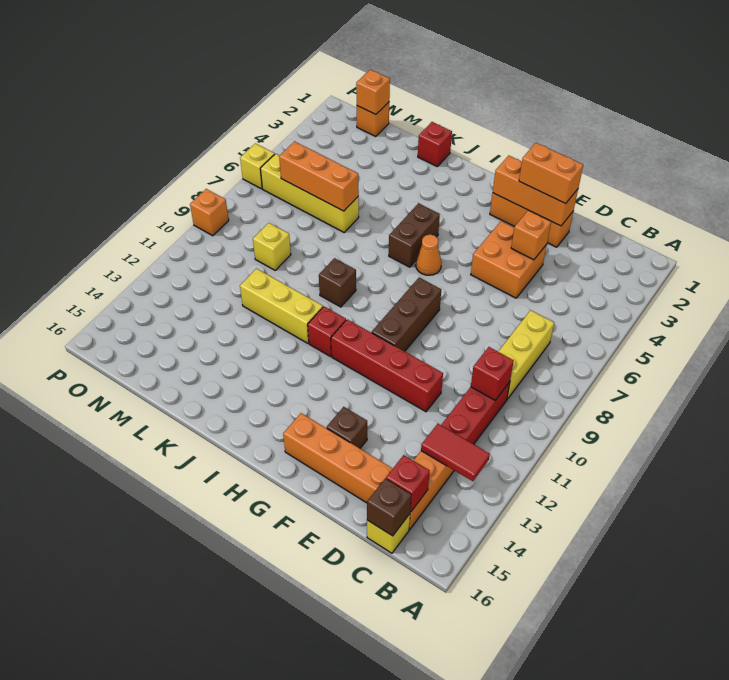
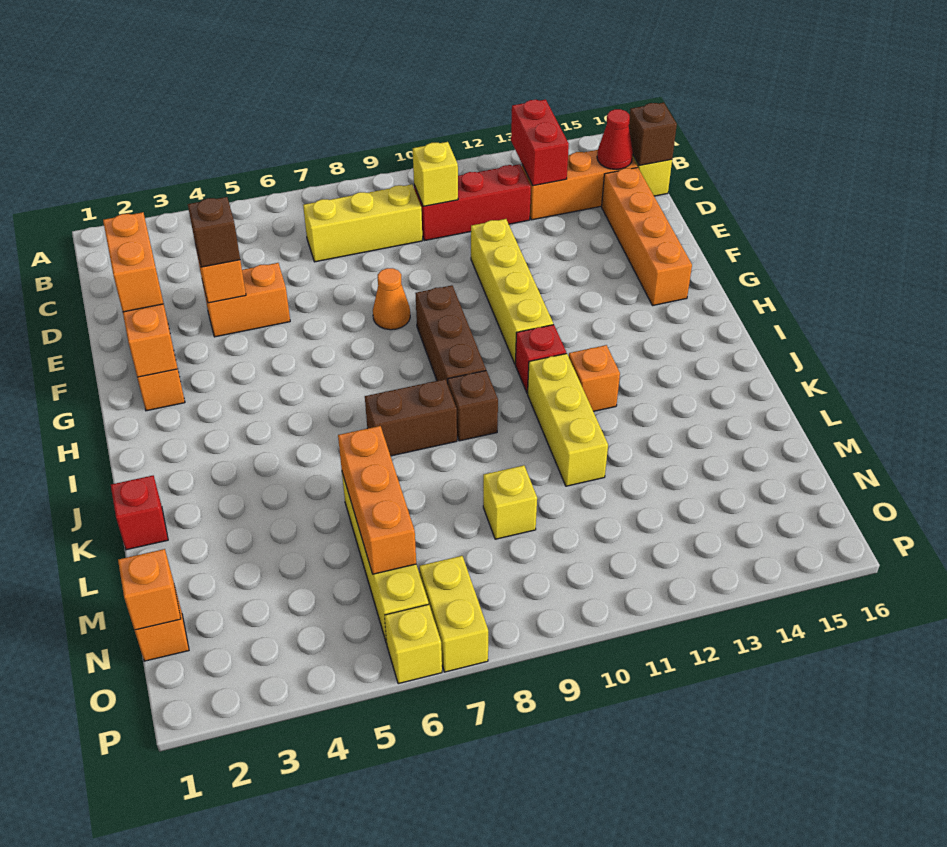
red 1x2 tile [421,424,490,481] -> red 1x2 brick [511,99,569,186]
red 1x1 brick [471,347,514,400] -> yellow 1x1 brick [413,142,458,206]
red 1x1 brick [386,455,430,512] -> red 1x1 cone [597,109,633,169]
orange 2x2 brick [471,221,547,298] -> orange 1x2 brick [203,263,290,337]
red 1x4 brick [331,319,443,412] -> yellow 1x4 brick [471,219,553,364]
brown 1x1 brick [327,407,367,448] -> brown 1x1 brick moved to [188,197,240,267]
brown 1x3 brick [372,278,441,351] -> brown 1x3 brick turned to [416,285,486,384]
orange 1x1 cone [416,235,441,275] -> orange 1x1 cone moved to [373,268,410,330]
brown 1x2 brick [389,203,440,267] -> brown 1x2 brick moved to [365,379,457,456]
none -> yellow 1x2 brick [419,556,488,672]
orange 1x1 brick [190,189,229,236] -> orange 1x1 brick moved to [569,345,620,411]

